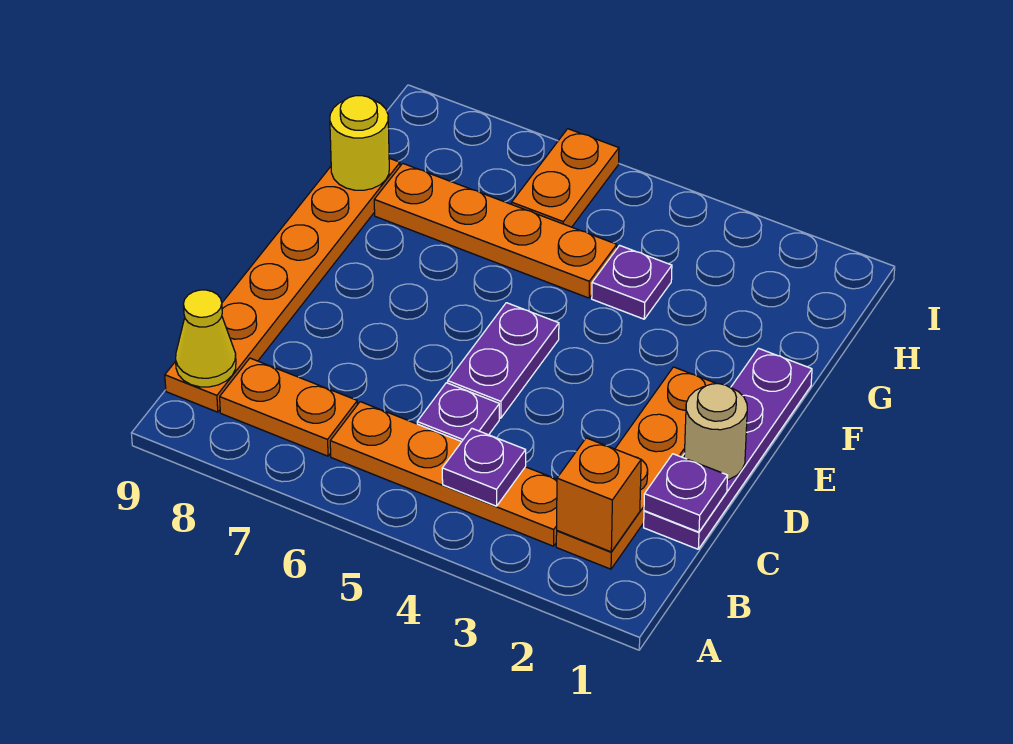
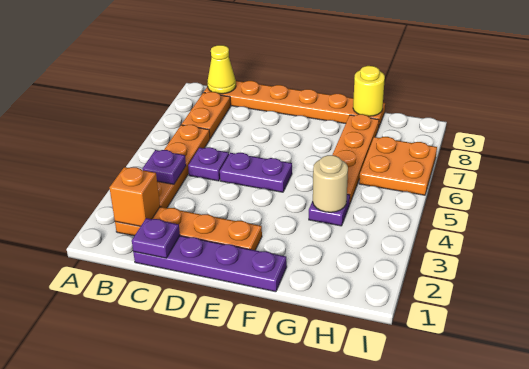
tan 1x1 round brick [684,384,747,480] -> tan 1x1 round brick moved to [313,155,348,212]
orange 1x2 plate [512,129,619,227] -> orange 2x2 plate [359,137,437,195]

